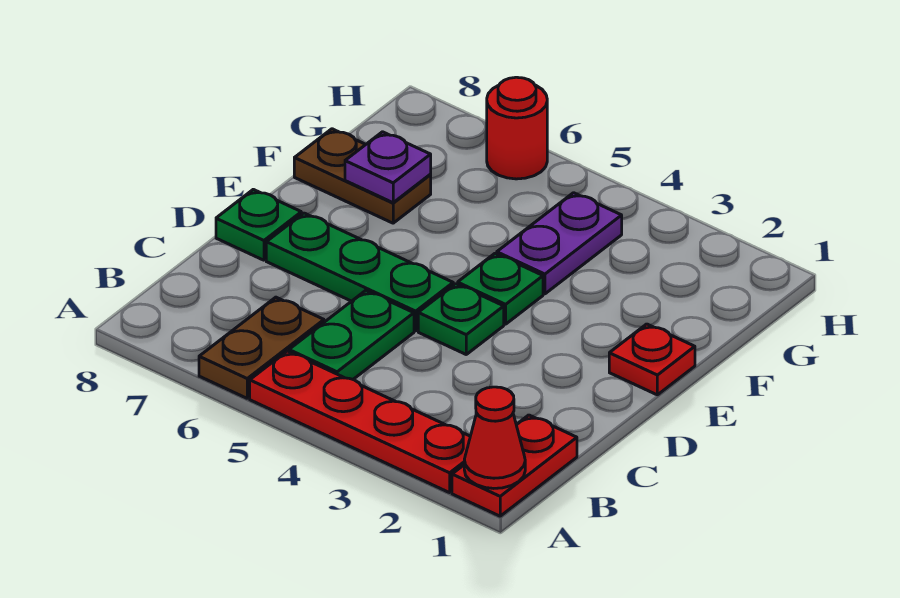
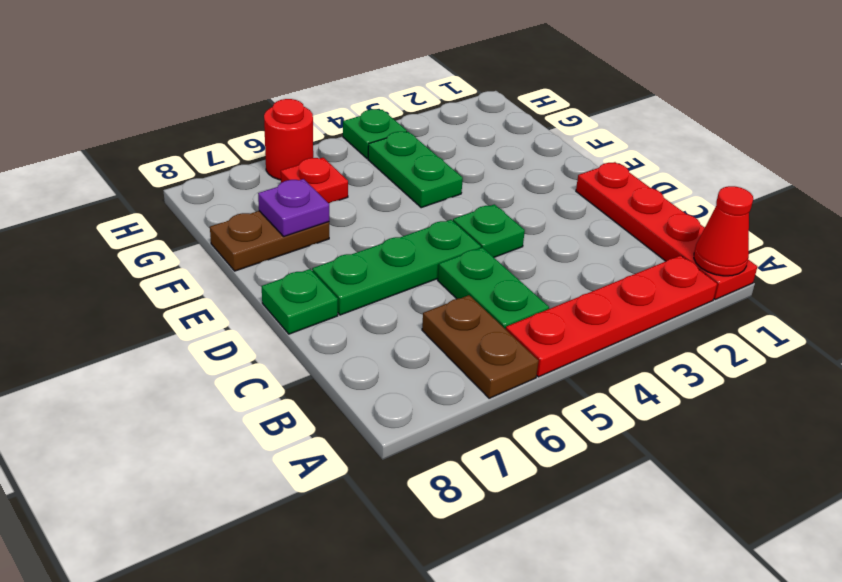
red 1x2 plate [452,415,577,516] -> red 1x4 plate [576,162,757,299]
red 1x1 plate [609,324,695,395] -> red 1x1 plate moved to [281,158,348,203]
green 1x1 plate [458,254,543,324] -> green 1x1 plate moved to [343,109,407,159]
purple 1x2 plate [497,193,622,294] -> green 1x2 plate [368,132,463,208]

